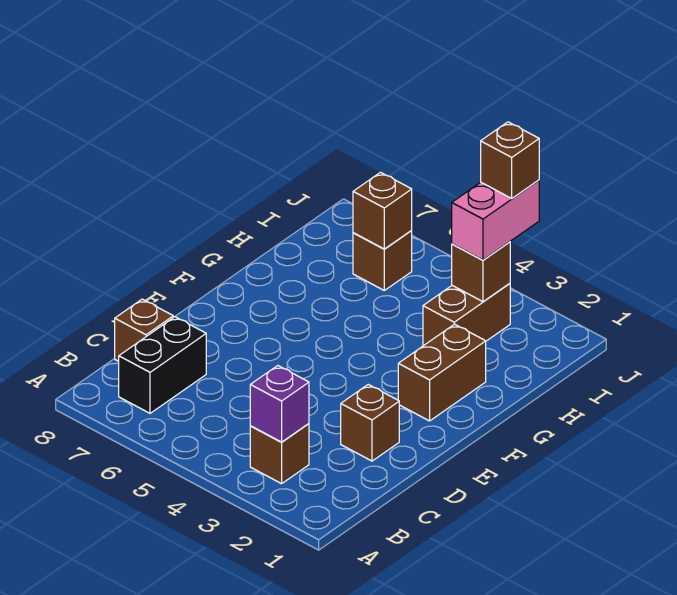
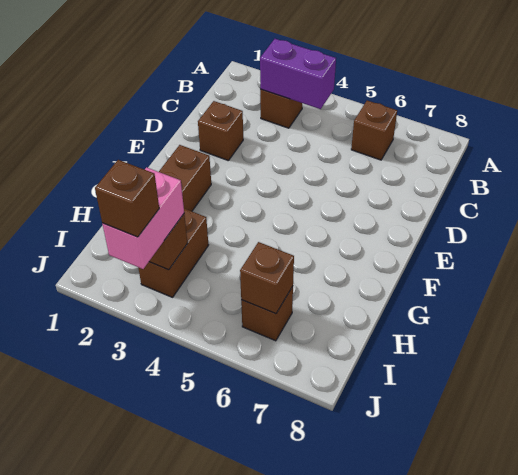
purple 1x1 brick [250,366,309,442] -> purple 1x2 brick [260,39,336,109]
black 1x2 brick [119,317,206,413] -> none
brown 1x1 brick [115,299,173,361] -> brown 1x1 brick moved to [351,101,397,160]

